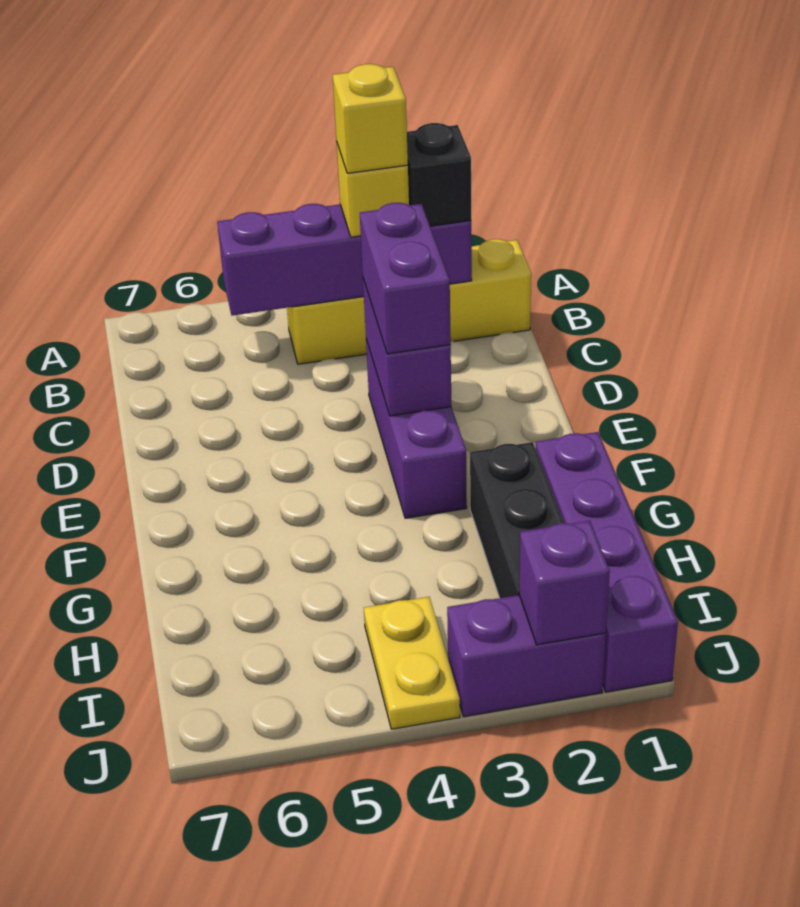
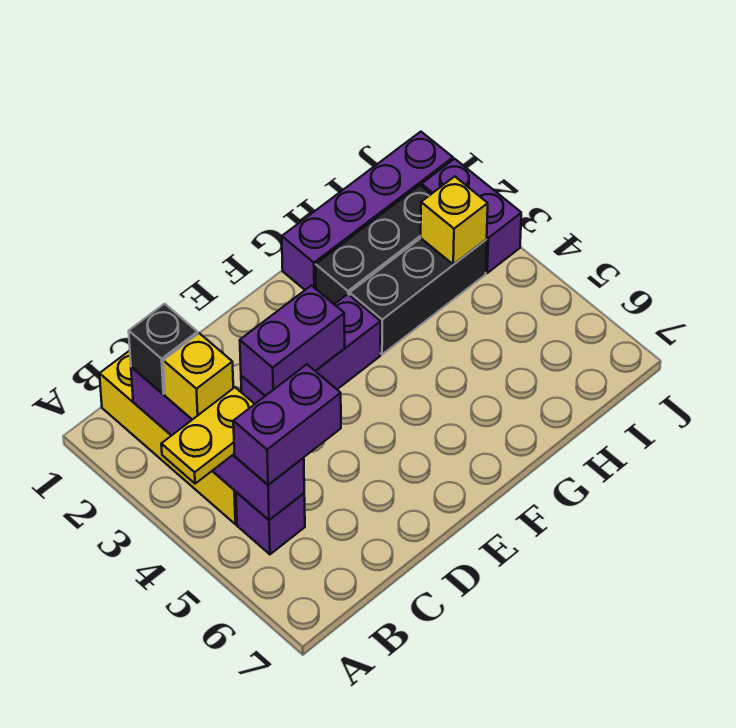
yellow 1x1 brick [333,64,408,173] -> yellow 1x1 brick moved to [421,177,488,265]
purple 1x2 brick [360,203,451,354] -> purple 1x2 brick moved to [233,364,341,485]
none -> black 1x3 brick [350,238,487,354]
yellow 1x2 plate [364,597,460,729] -> yellow 1x2 plate moved to [161,387,254,484]
purple 1x1 brick [519,521,610,645] -> purple 1x1 brick moved to [236,492,305,554]

